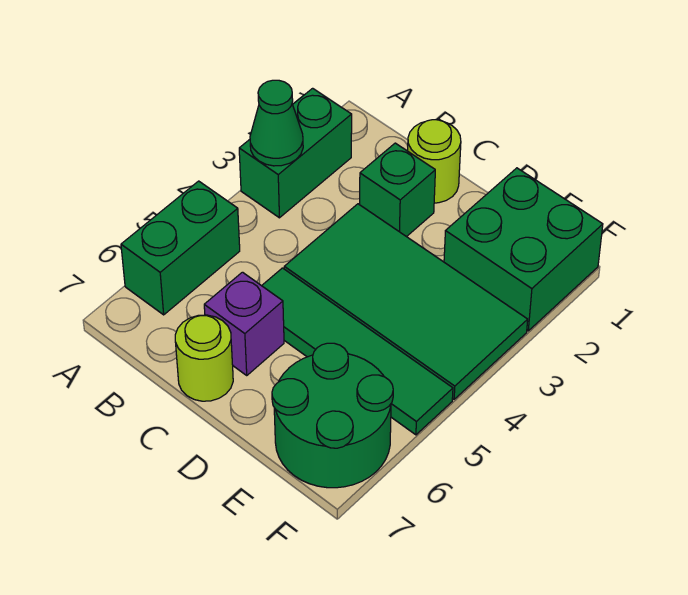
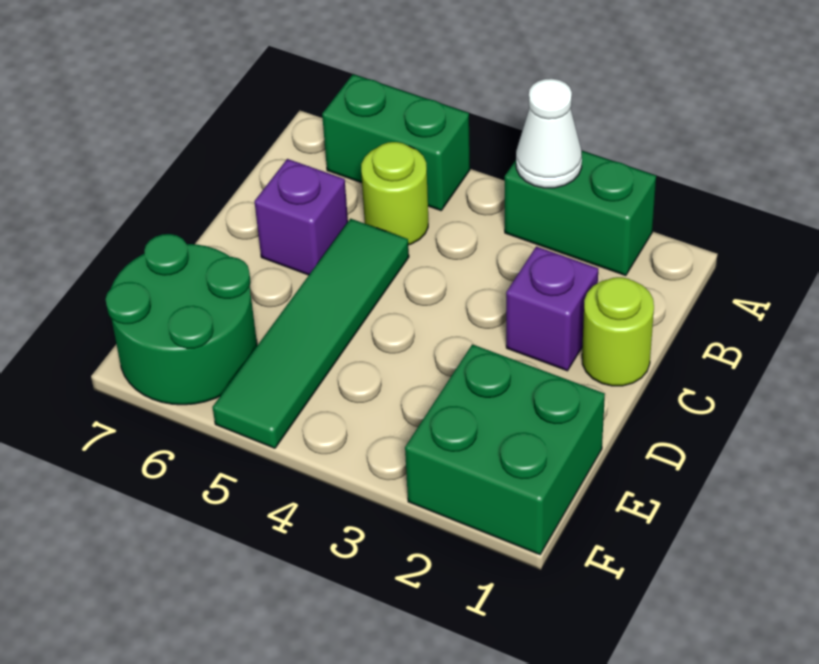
green 1x1 cone [250,80,303,166] -> white 1x1 cone [516,79,582,188]
green 1x1 brick [360,143,435,237] -> purple 1x1 brick [506,247,598,371]
green 2x4 tile [284,204,528,399] -> none
lime 1x1 round brick [175,315,233,401] -> lime 1x1 round brick moved to [361,142,428,245]

